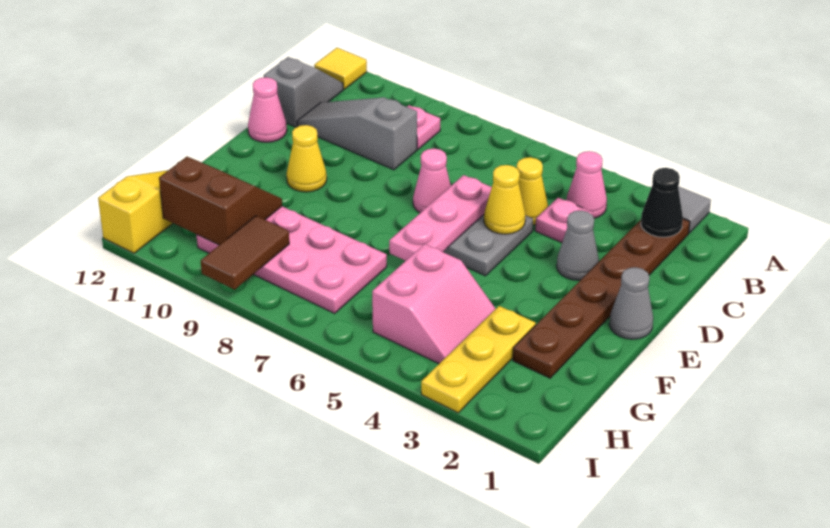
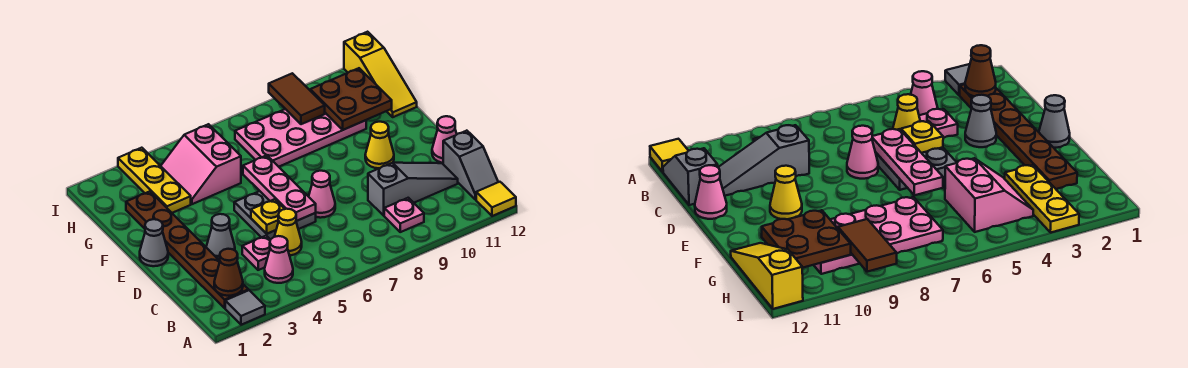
black 1x1 cone [641,168,683,237] -> brown 1x1 cone [214,249,243,296]
yellow 1x1 cone [484,165,525,234] -> yellow 1x1 plate [251,199,284,234]
brown 2x2 slope [159,157,282,245] -> brown 2x2 plate [310,68,392,130]

